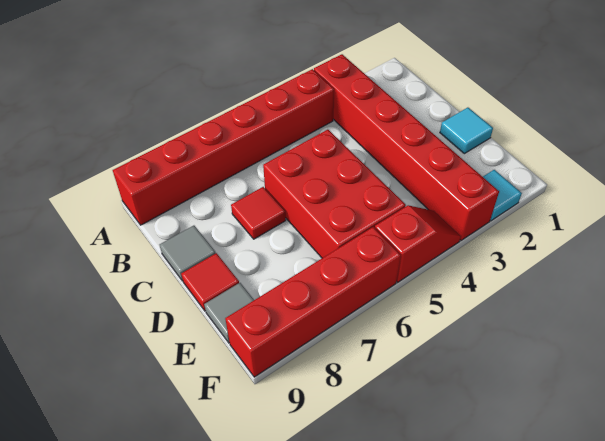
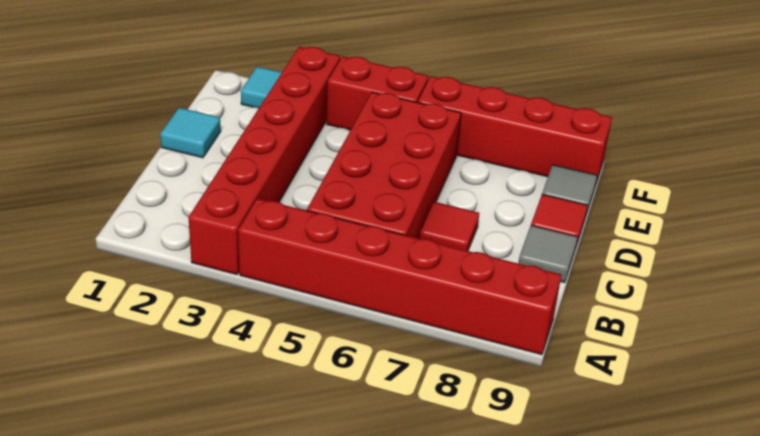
red 2x3 brick [263,130,406,258] -> red 2x4 brick [307,92,461,239]
red 1x2 slope [375,205,461,282] -> red 1x2 brick [327,56,428,130]

